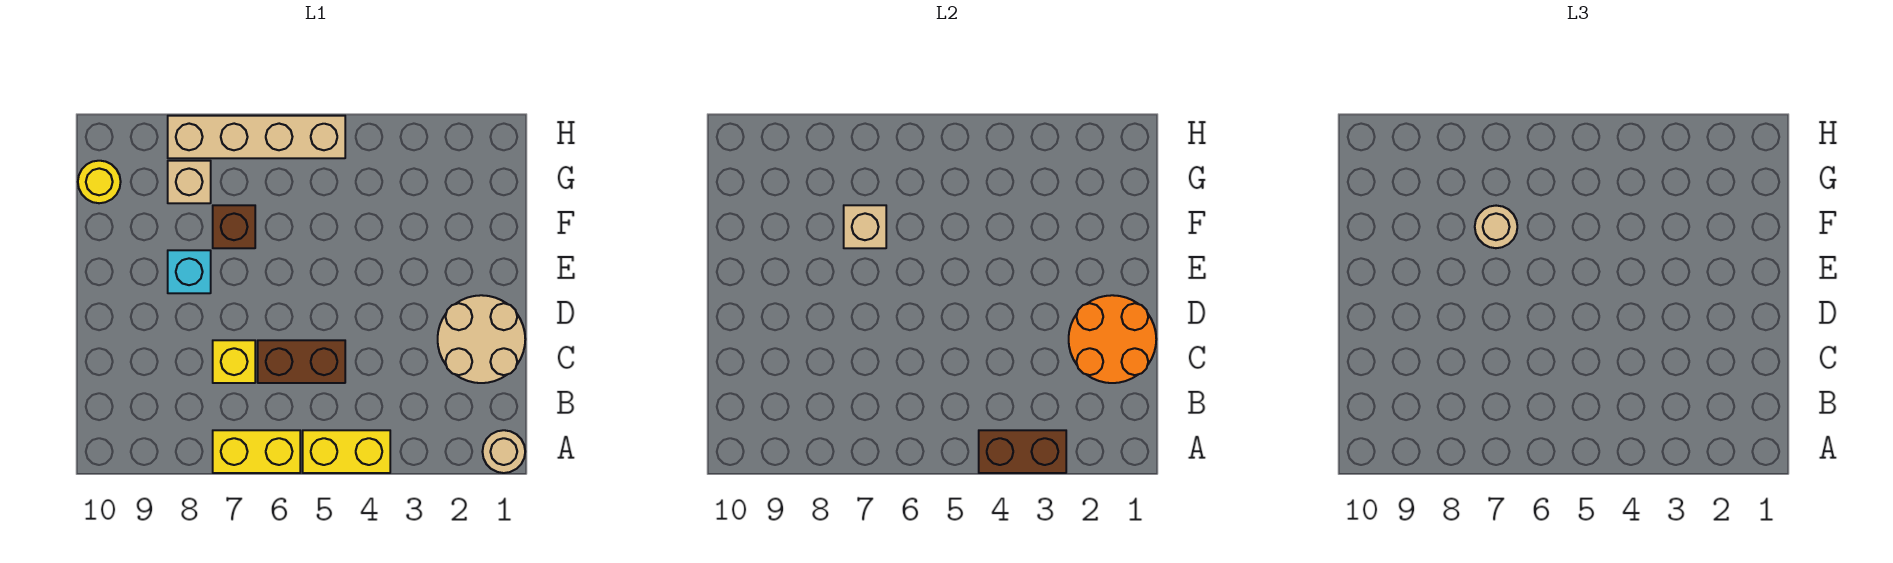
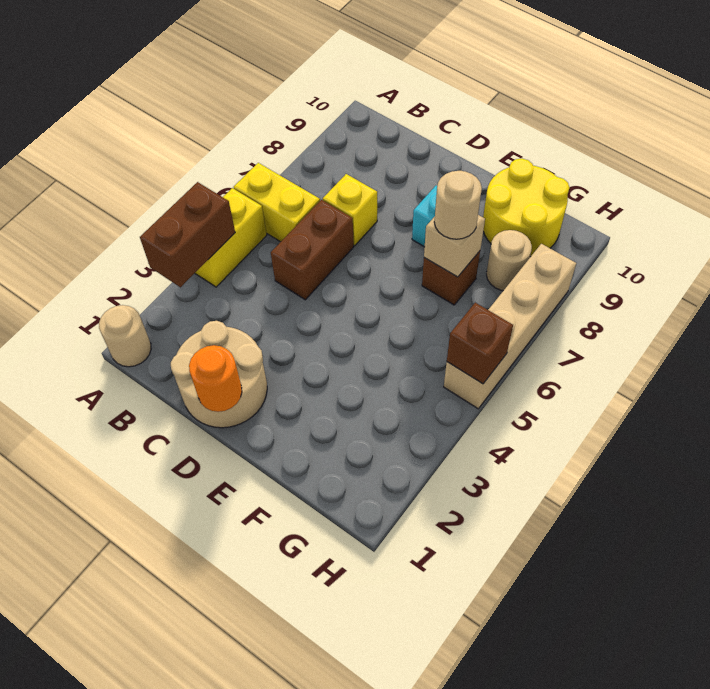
yellow 1x2 brick [213,430,300,473] -> yellow 1x2 brick turned to [234,163,320,242]
orange 2x2 round brick [1069,295,1156,383] -> orange 1x1 round brick [189,345,242,412]
tan 1x1 brick [168,161,211,203] -> tan 1x1 round brick [486,230,532,291]
yellow 1x1 round brick [78,161,121,203] -> yellow 2x2 round brick [483,159,570,257]
none -> brown 1x1 brick [447,303,513,384]

